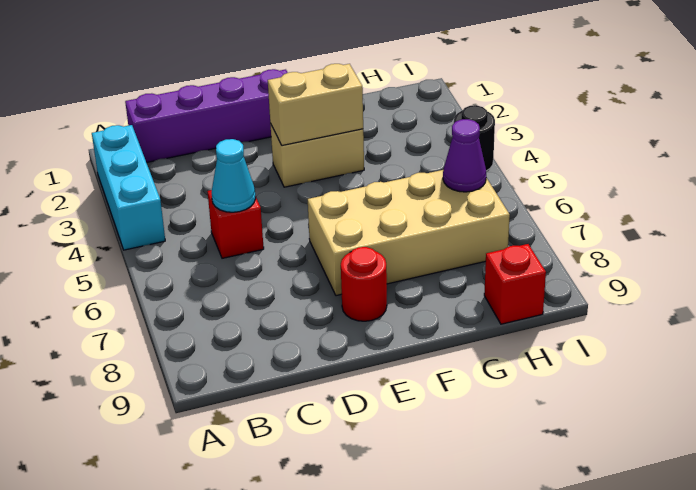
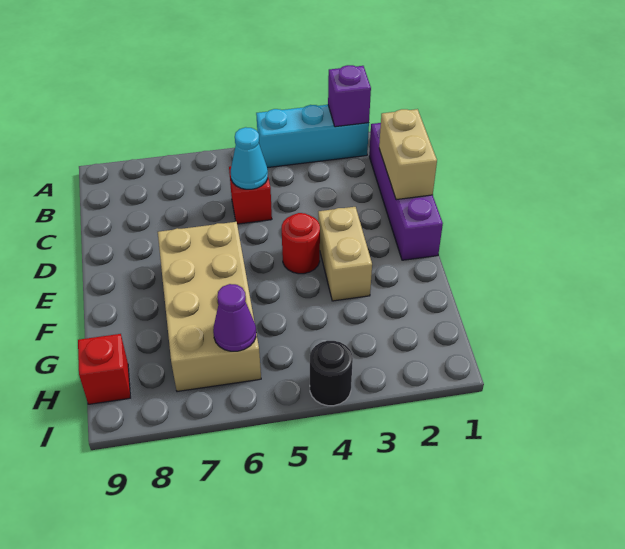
none -> purple 1x1 brick [328,65,371,127]
tan 1x2 brick [268,64,363,146] -> tan 1x2 brick moved to [379,109,437,200]
red 1x1 round brick [341,247,387,321] -> red 1x1 round brick moved to [282,213,320,274]

